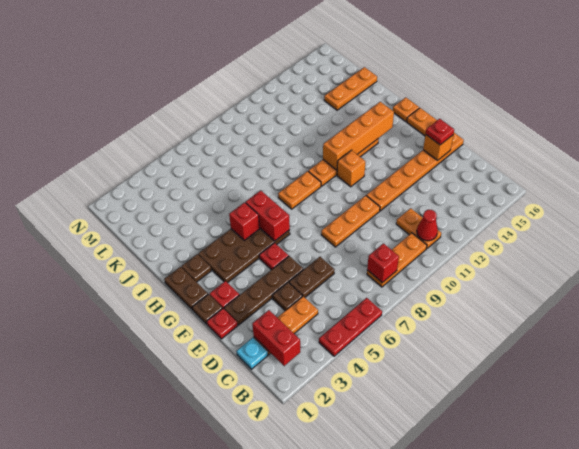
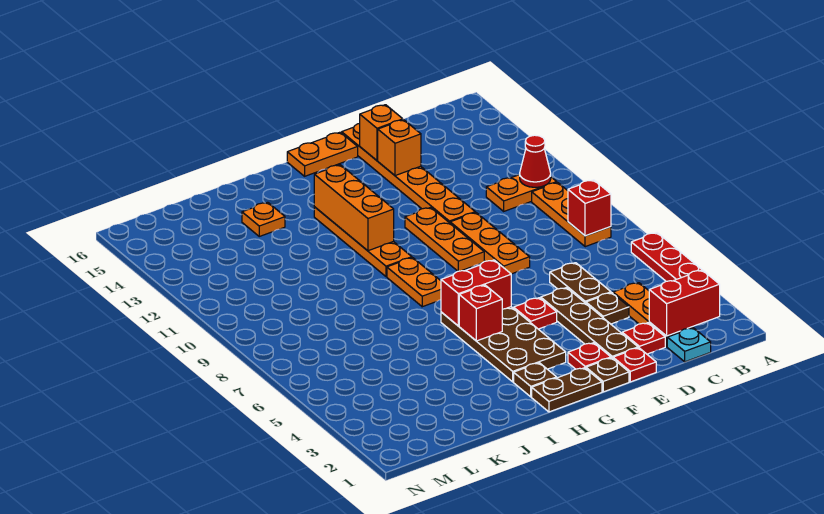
red 1x1 plate [426,119,454,145] -> red 1x1 plate moved to [622,323,665,354]
orange 1x1 brick [337,150,365,187] -> orange 1x1 brick moved to [378,120,421,176]
orange 1x4 brick [323,102,394,170] -> orange 1x3 brick [314,165,394,251]
orange 1x1 plate [393,97,419,122] -> orange 1x1 plate moved to [242,202,285,236]
orange 1x3 plate [324,67,377,110] -> orange 1x3 plate moved to [405,207,484,271]

